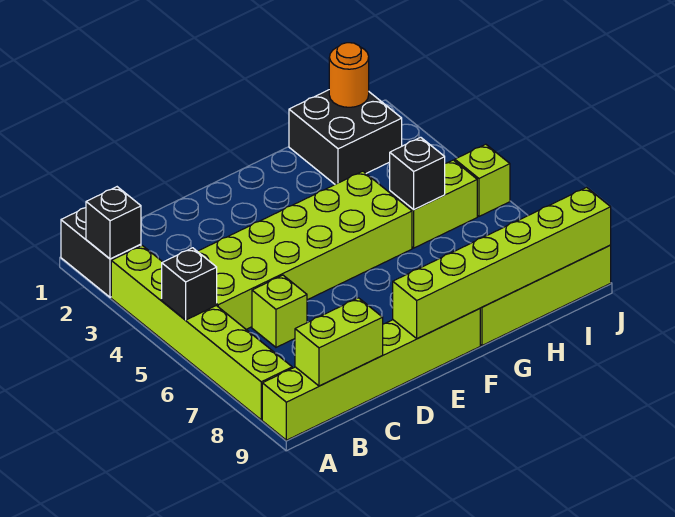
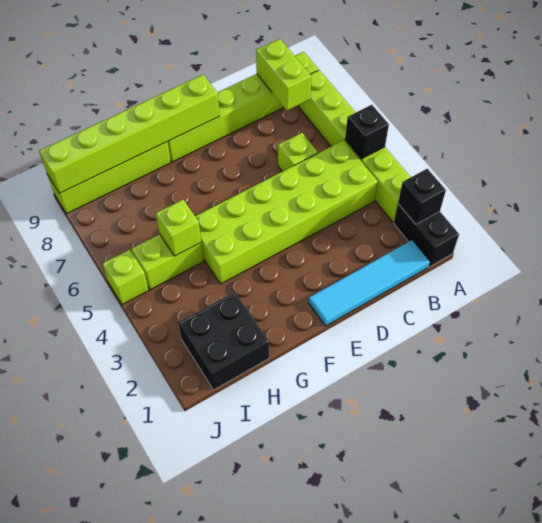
none -> cyan 1x4 tile [309,240,430,326]
lime 1x2 brick [295,298,383,386] -> lime 1x2 brick turned to [256,39,311,111]
black 1x1 brick [390,137,445,210] -> lime 1x1 brick [156,200,201,256]
orange 1x1 round brick [329,43,369,107] -> none

